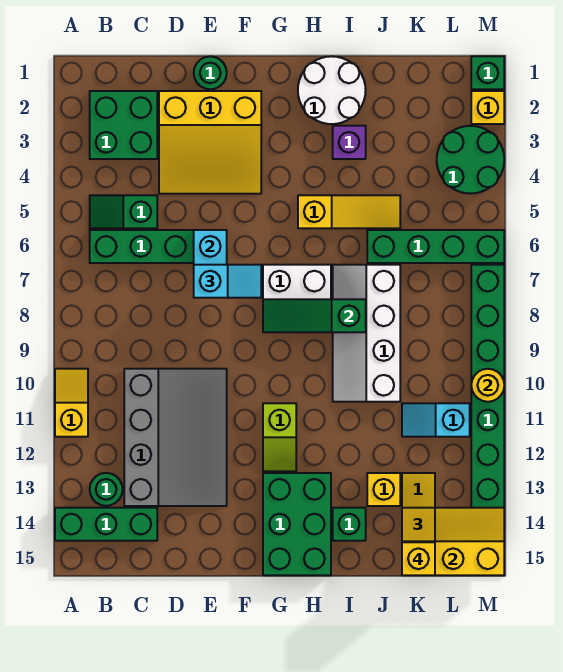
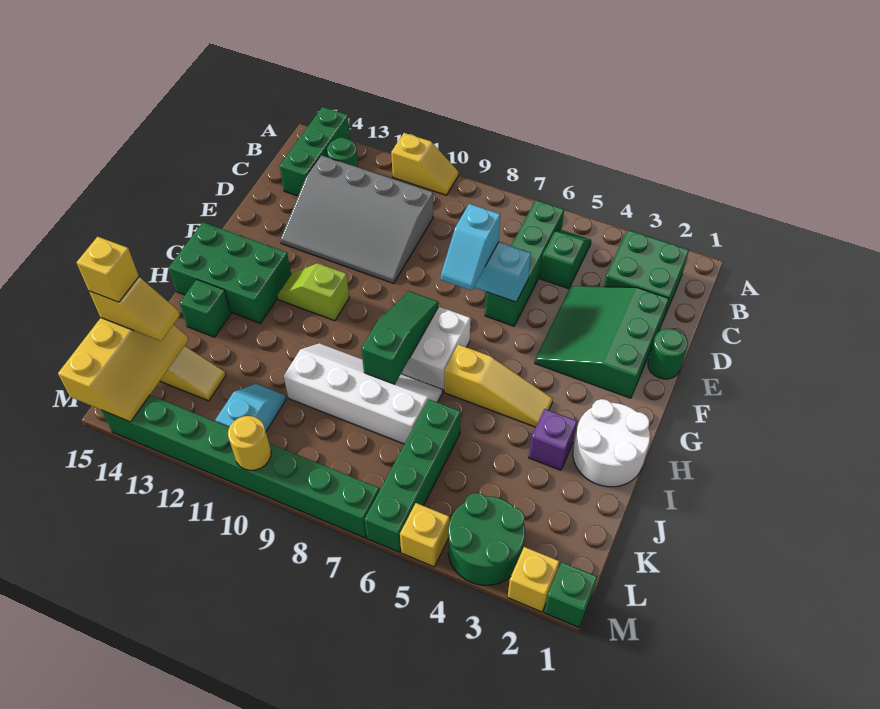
yellow 3x3 slope [159,91,261,194] -> green 3x3 slope [535,286,669,398]
yellow 1x3 slope [298,195,400,228] -> yellow 1x3 slope turned to [444,345,553,427]
yellow 1x1 brick [367,473,400,506] -> yellow 1x1 brick moved to [400,503,449,567]

